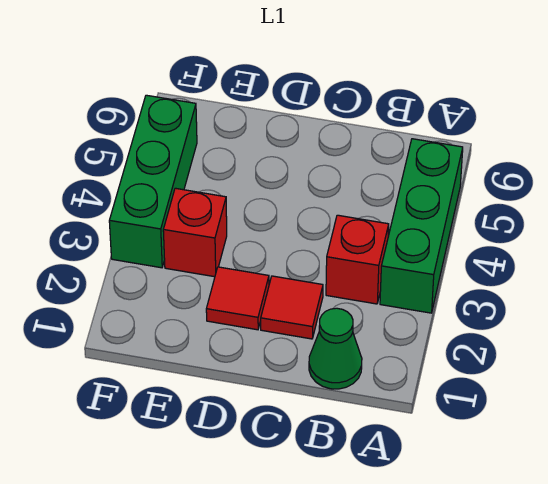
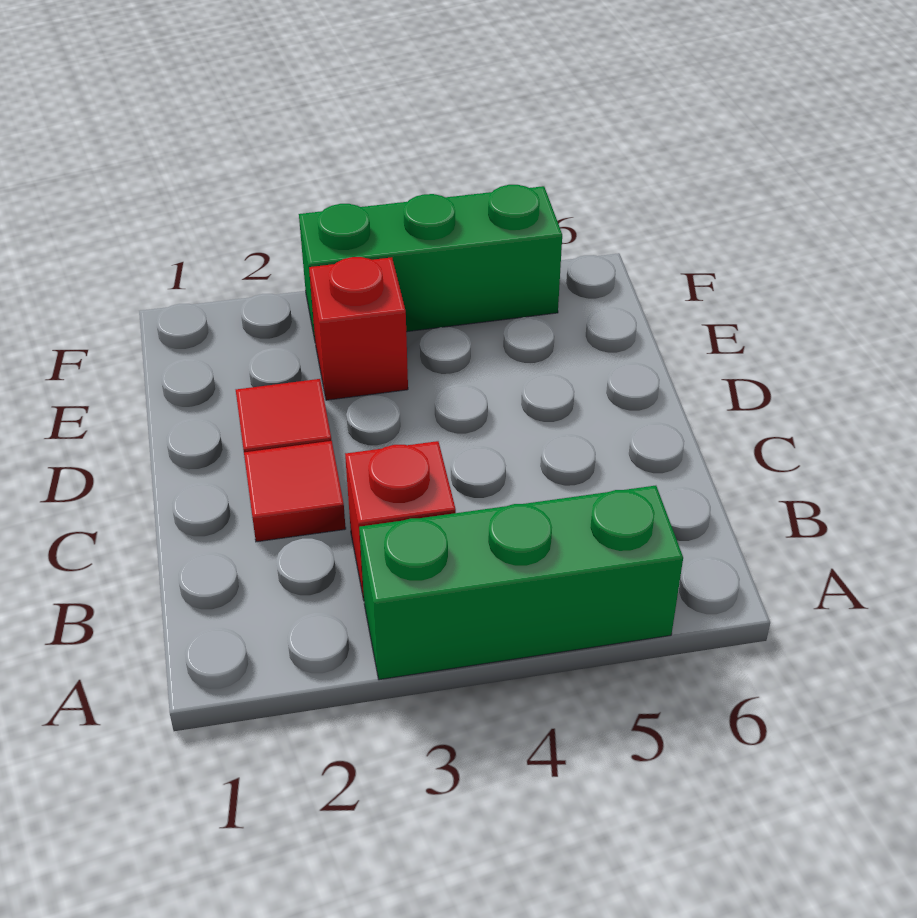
green 1x1 cone [309,308,362,389] -> none

